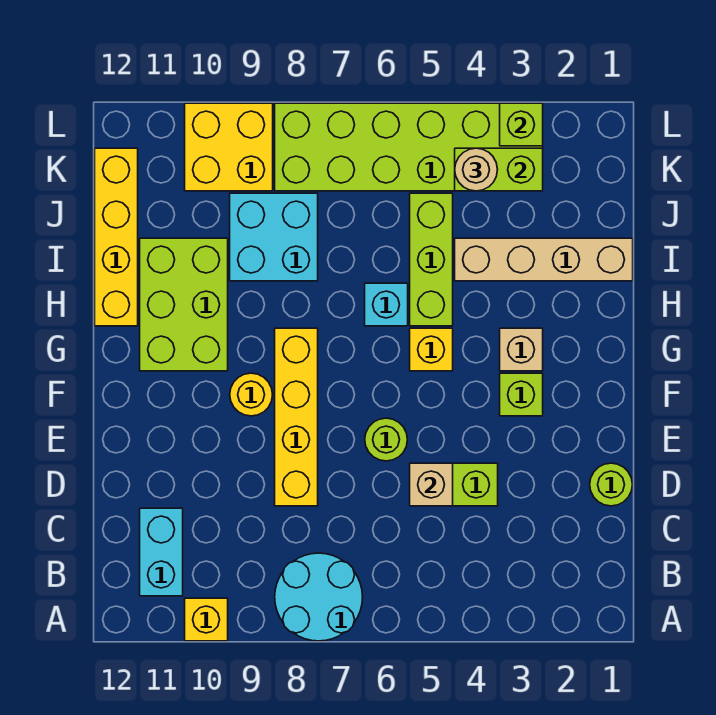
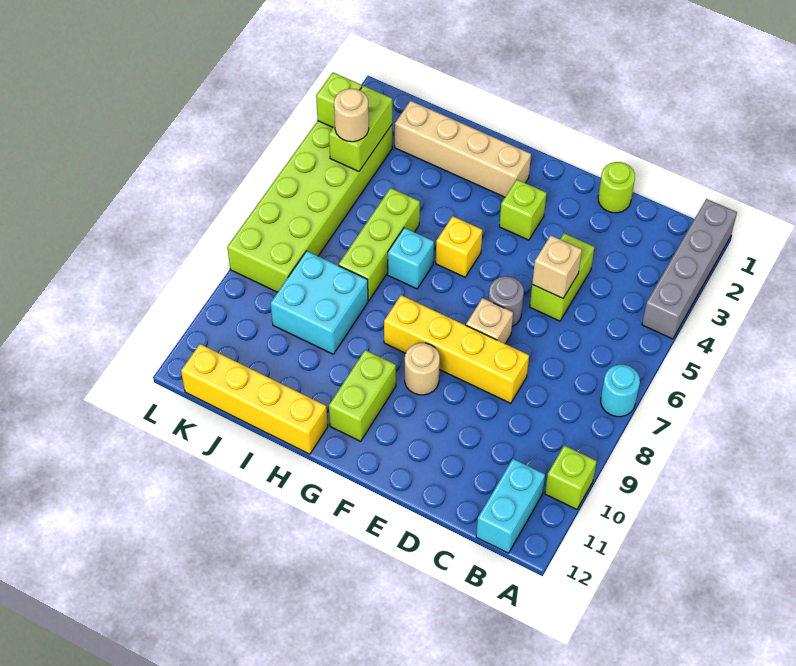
none -> grey 1x4 brick [642,199,737,339]
cyan 2x2 round brick [275,553,363,641] -> cyan 1x1 round brick [601,365,640,417]
yellow 1x1 brick [185,598,228,641] -> lime 1x1 brick [545,445,597,509]
cyan 1x2 brick [140,508,183,596] -> cyan 1x2 brick turned to [476,459,545,553]
lime 1x1 round brick [365,418,408,461] -> grey 1x1 round brick [489,276,524,327]
yellow 1x1 round brick [230,373,273,416] -> tan 1x1 round brick [405,343,440,395]
tan 1x1 brick [500,328,543,371] -> tan 1x1 brick moved to [466,298,513,344]
lime 2x3 brick [140,238,228,371] -> lime 1x2 brick [329,350,396,441]
lime 1x3 brick [410,193,453,326] -> lime 1x3 brick turned to [339,188,420,301]
tan 1x4 brick [455,238,633,281] -> tan 1x4 brick turned to [395,101,531,197]
yellow 2x2 brick [185,103,273,191] -> none

